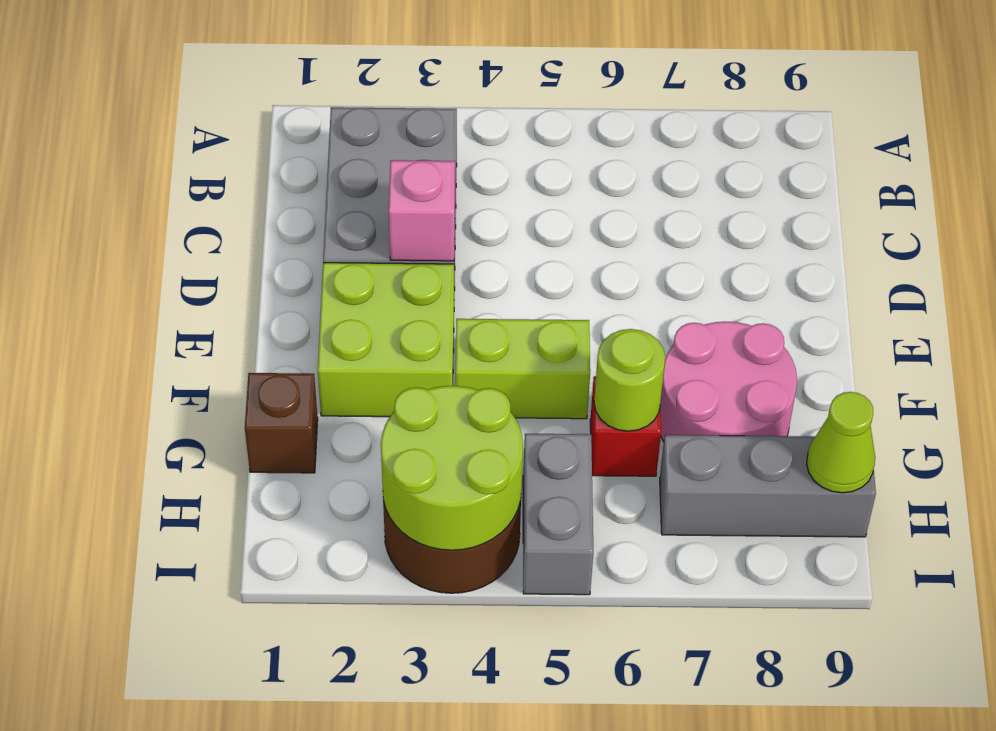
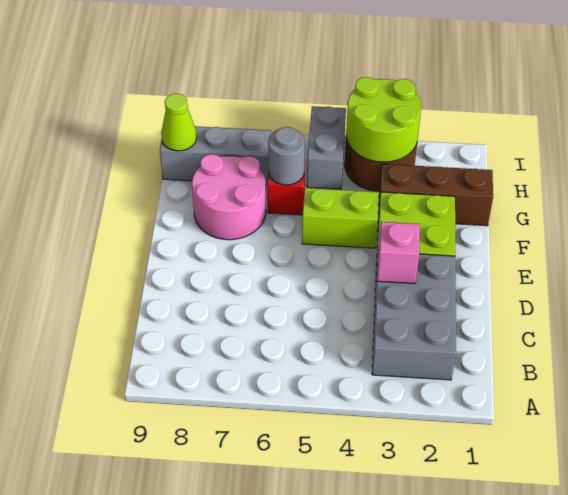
brown 1x1 brick [245,373,318,473] -> brown 1x3 brick [378,164,493,226]
lime 1x1 round brick [594,329,665,431] -> grey 1x1 round brick [268,127,305,185]

